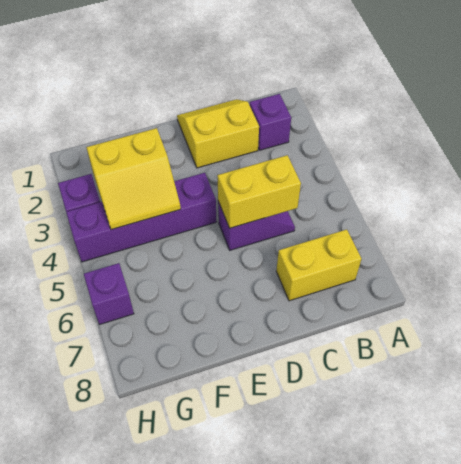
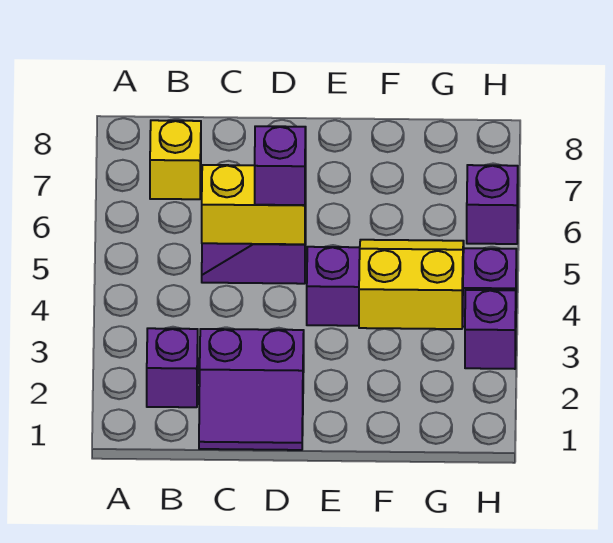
yellow 1x2 brick [276,229,362,301] -> yellow 1x1 brick [150,120,201,199]
yellow 2x2 slope [177,99,259,168] -> purple 2x2 slope [199,329,304,450]
none -> purple 1x1 brick [255,126,306,205]

